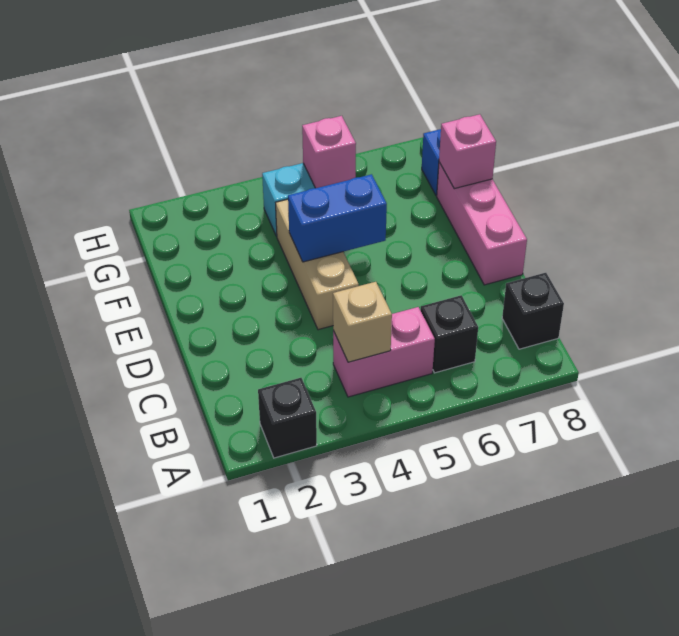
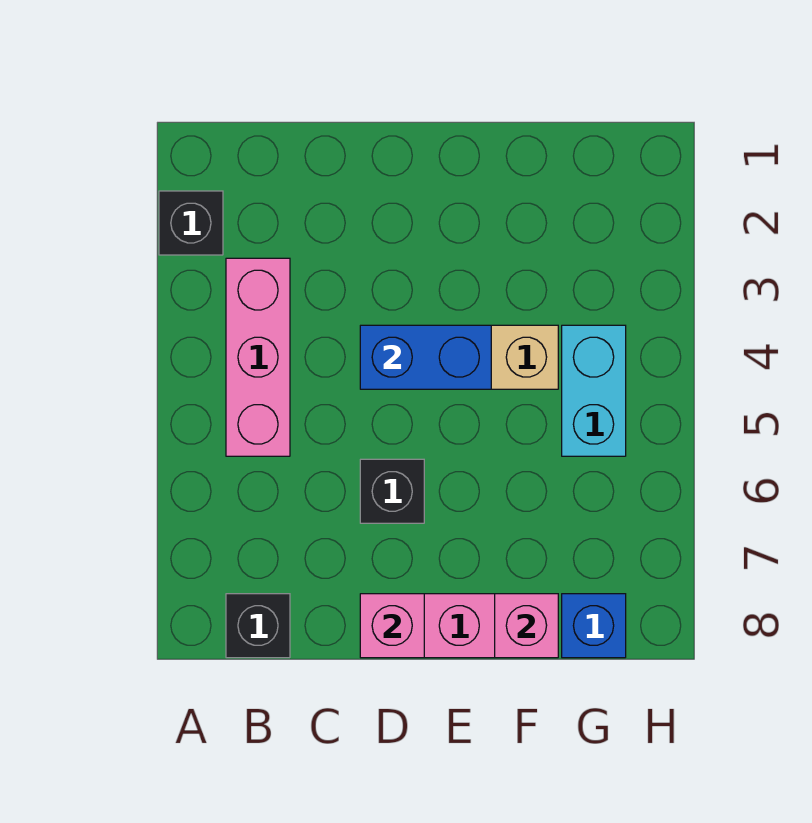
pink 1x2 brick [333,307,435,397] -> pink 1x3 brick [226,258,290,456]
tan 1x1 brick [333,282,392,362] -> none
black 1x1 brick [420,295,478,373] -> black 1x1 brick moved to [360,459,424,523]
blue 1x2 brick [288,174,387,262] -> blue 1x2 brick turned to [360,325,491,389]
pink 1x1 brick [302,116,356,188] -> pink 1x1 brick moved to [360,594,424,658]

